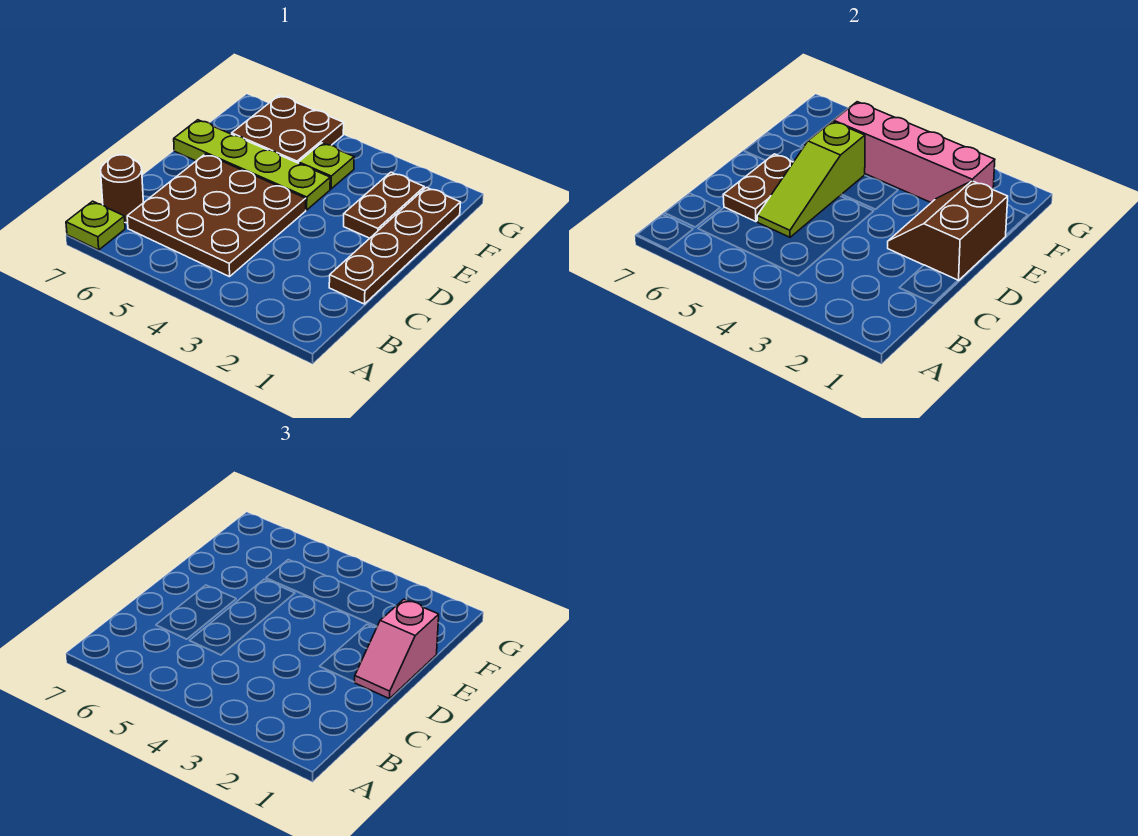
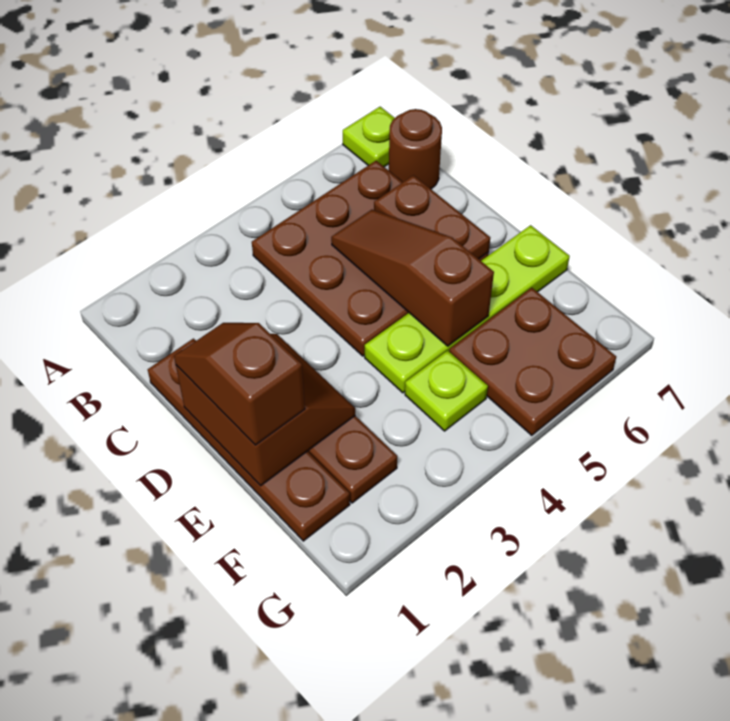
lime 1x3 slope [757,121,865,237] -> brown 1x3 slope [331,210,494,346]
pink 1x2 slope [355,599,439,699] -> brown 1x2 slope [174,323,305,445]
pink 1x4 brick [834,102,995,203] -> none

